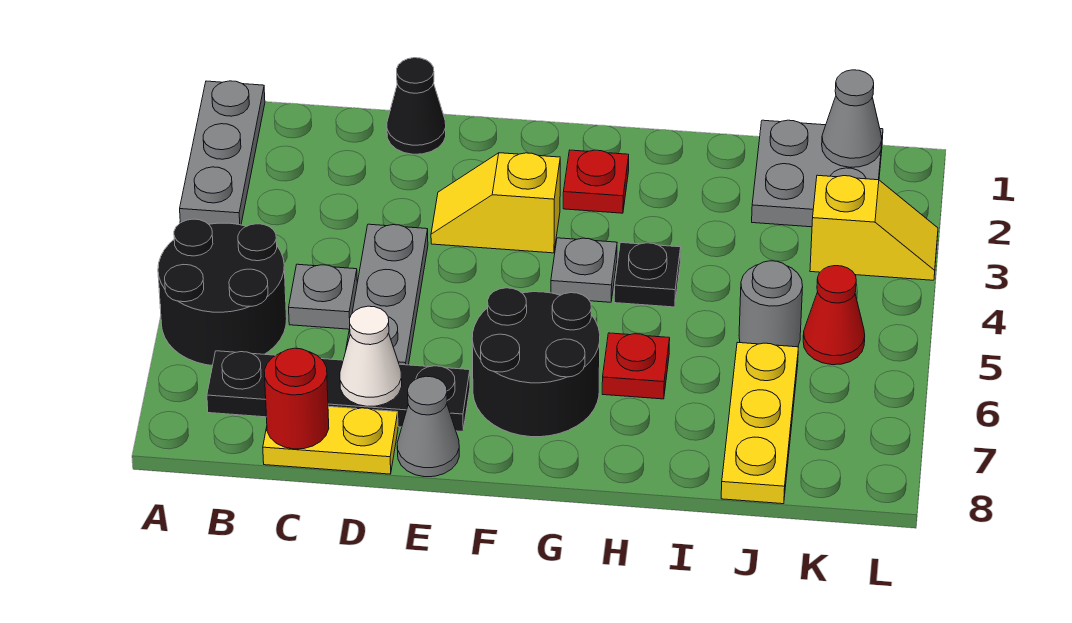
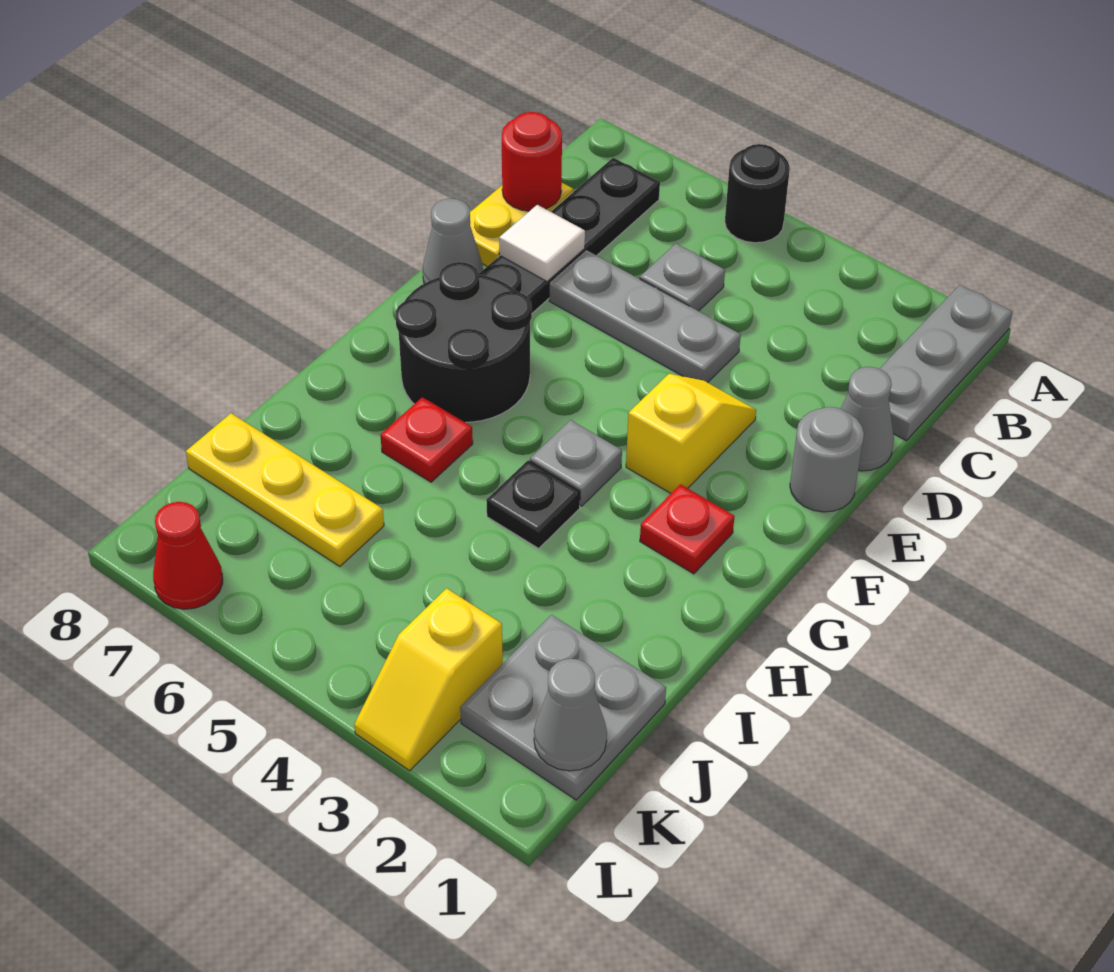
grey 1x3 plate [180,81,265,225] -> grey 1x3 plate turned to [880,285,1013,441]
black 2x2 round brick [158,219,287,366] -> black 1x1 round brick [725,144,790,243]
black 1x1 cone [387,58,446,154] -> grey 1x1 cone [841,367,894,471]
white 1x1 cone [340,306,402,406] -> white 1x1 tile [499,205,585,282]
grey 1x1 round brick [739,261,803,347] -> grey 1x1 round brick moved to [790,407,864,512]
red 1x1 cone [803,266,865,365] -> red 1x1 cone moved to [153,502,223,609]

